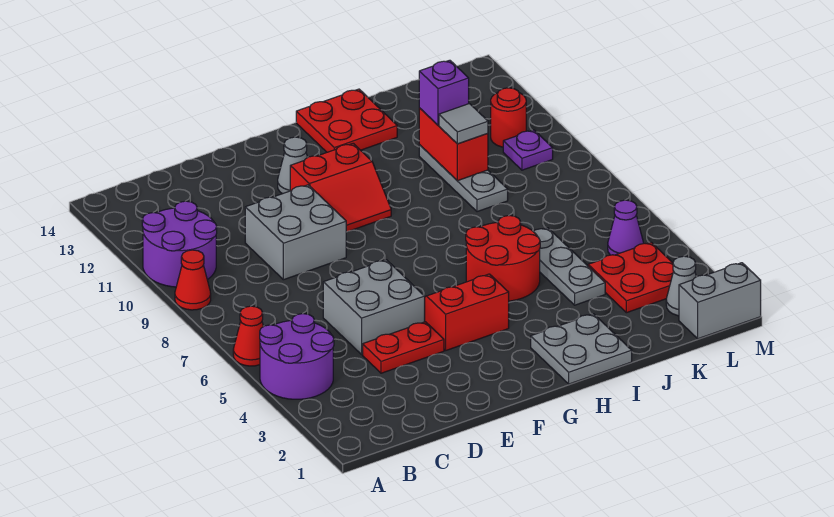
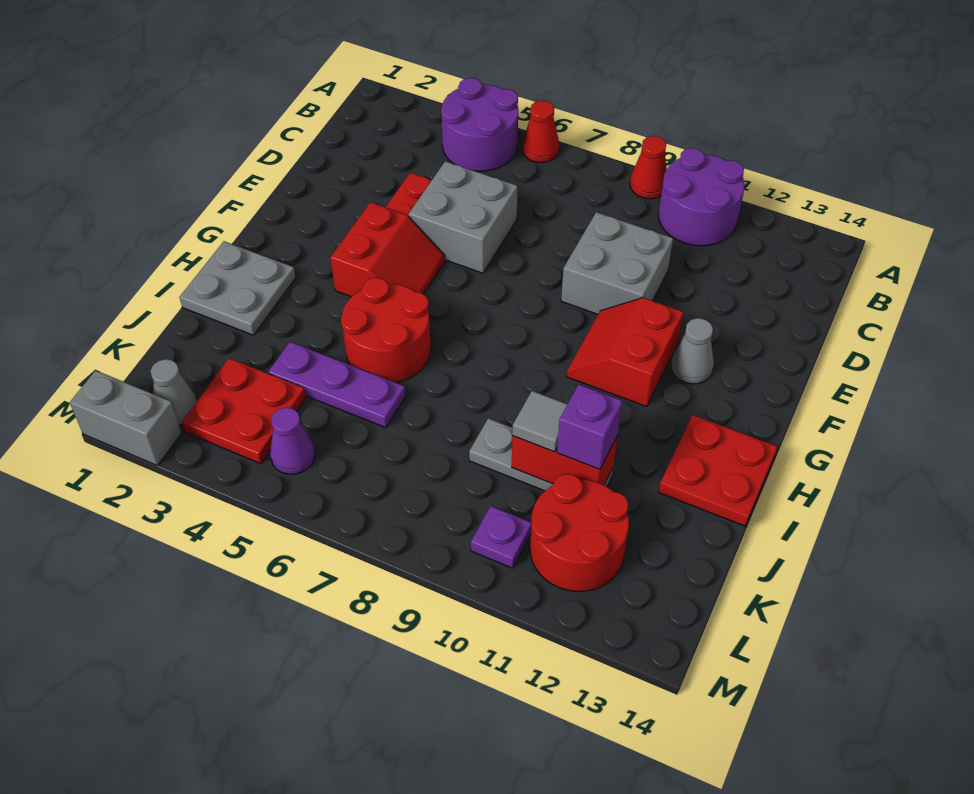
grey 1x3 plate [533,228,605,305] -> purple 1x3 plate [268,342,406,428]
grey 1x2 brick [679,263,761,339] -> grey 1x2 brick turned to [70,370,182,466]
red 1x1 round brick [491,88,526,147] -> red 2x2 round brick [530,474,629,591]

